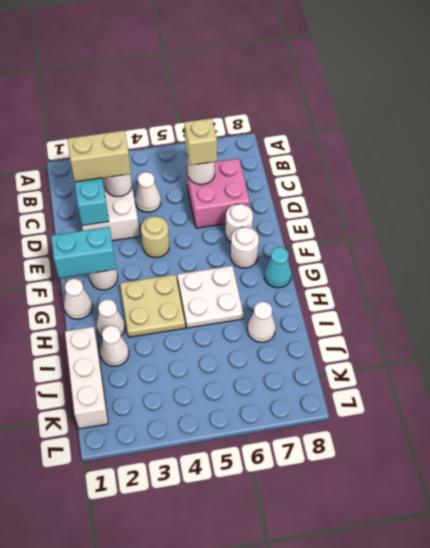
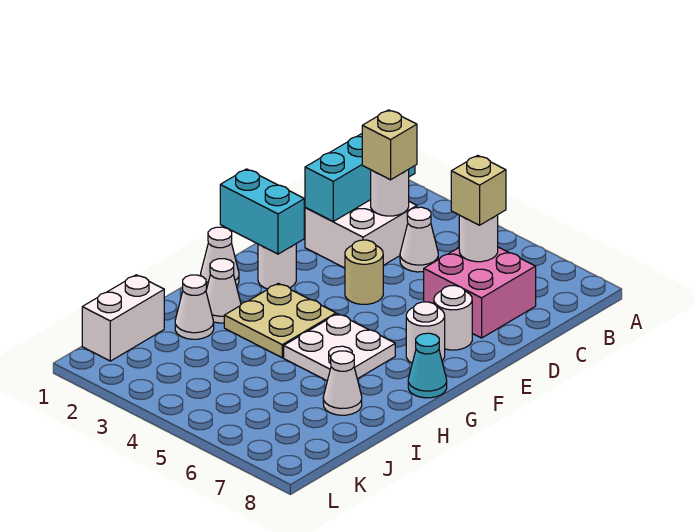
tan 1x2 brick [68,130,131,182] -> tan 1x1 brick [362,110,417,180]
white 1x3 brick [65,327,108,429] -> white 1x2 brick [82,275,164,361]

